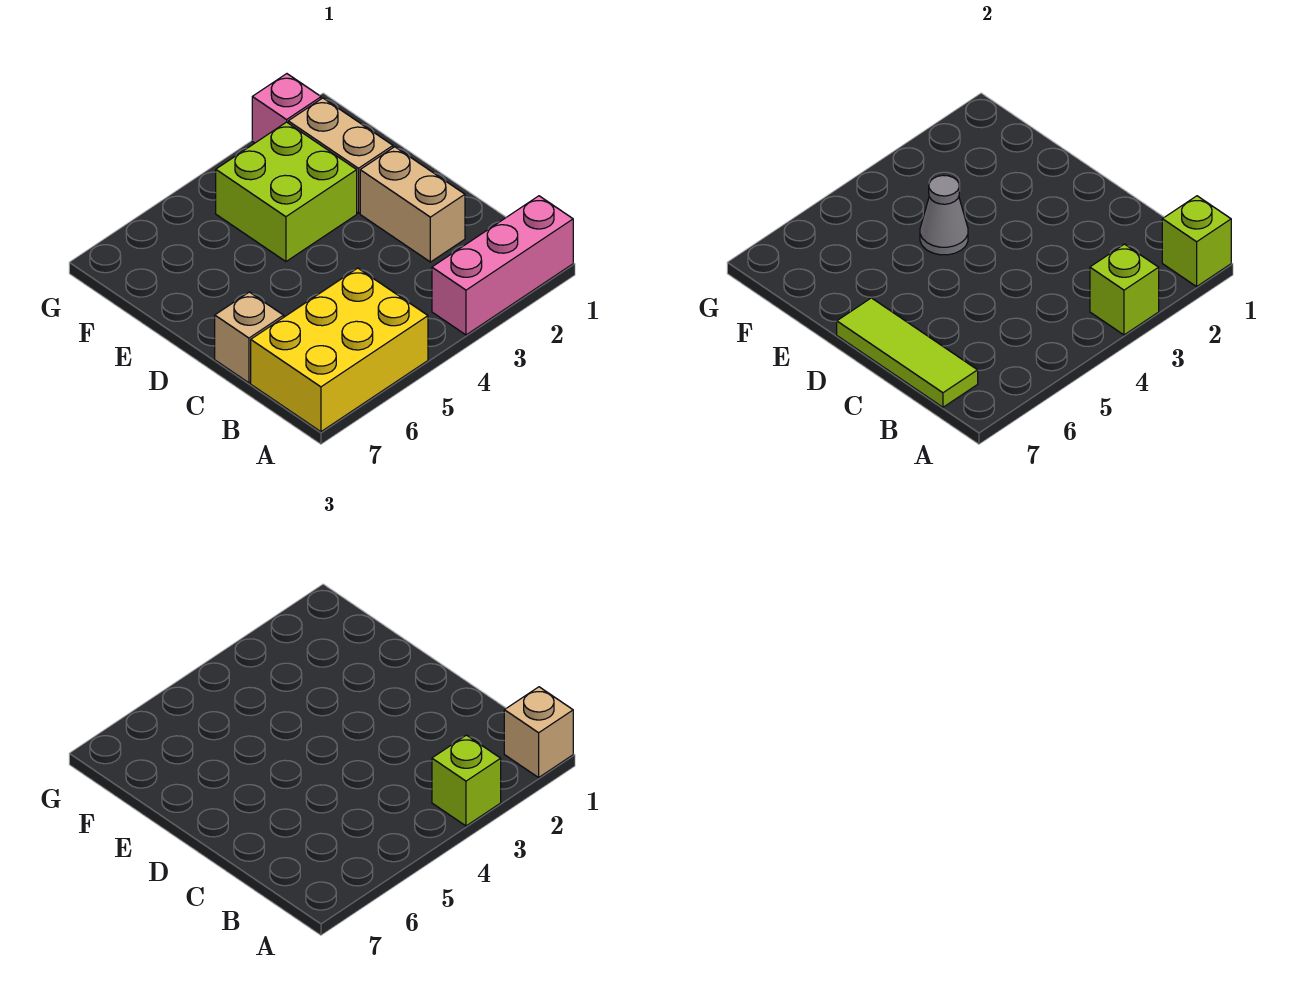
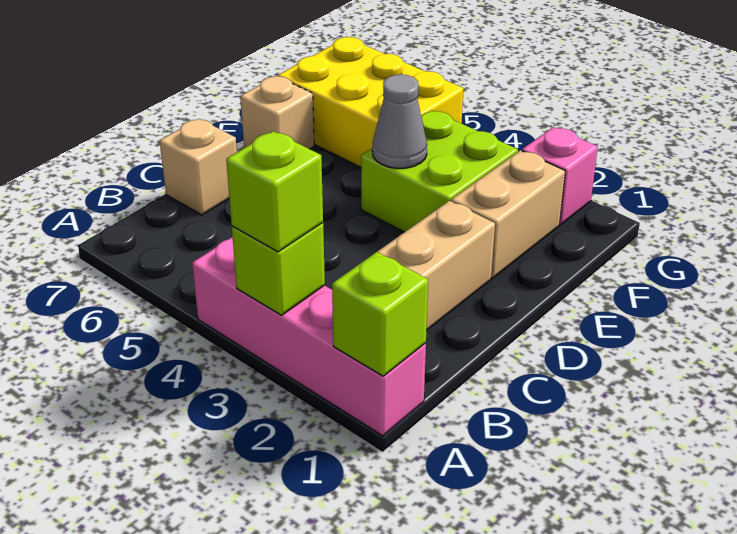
pink 1x3 brick [432,196,573,335] -> pink 1x4 brick [192,237,426,436]
tan 1x1 brick [504,687,573,777] -> tan 1x1 brick moved to [240,76,314,149]
yellow 2x3 brick [251,268,428,432] -> yellow 2x3 brick moved to [278,37,463,168]
lime 1x3 tile [837,298,978,407] -> none

